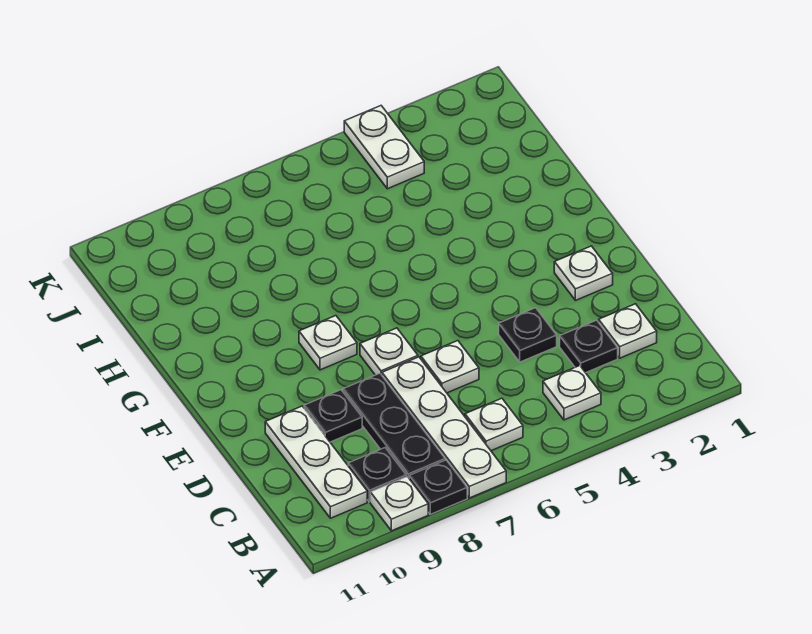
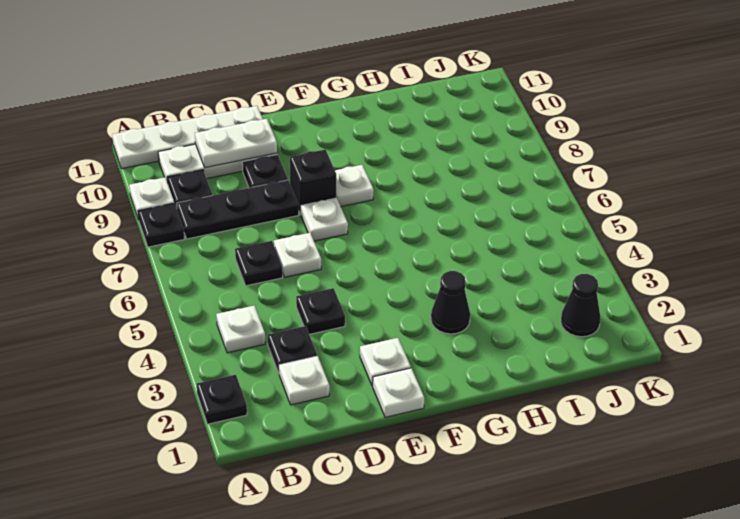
none -> black 1x1 plate [197,375,247,424]
white 1x4 plate [382,357,506,498] -> white 1x4 plate moved to [112,106,263,169]
white 1x1 plate [465,398,523,451] -> white 1x1 plate moved to [373,368,424,417]
none -> black 1x1 plate [235,241,283,286]
none -> black 1x1 brick [290,150,336,215]
none -> black 1x1 cone [431,271,470,334]
none -> black 1x1 cone [561,274,600,337]
white 1x2 plate [344,106,424,189] -> white 1x2 plate moved to [195,119,277,168]

